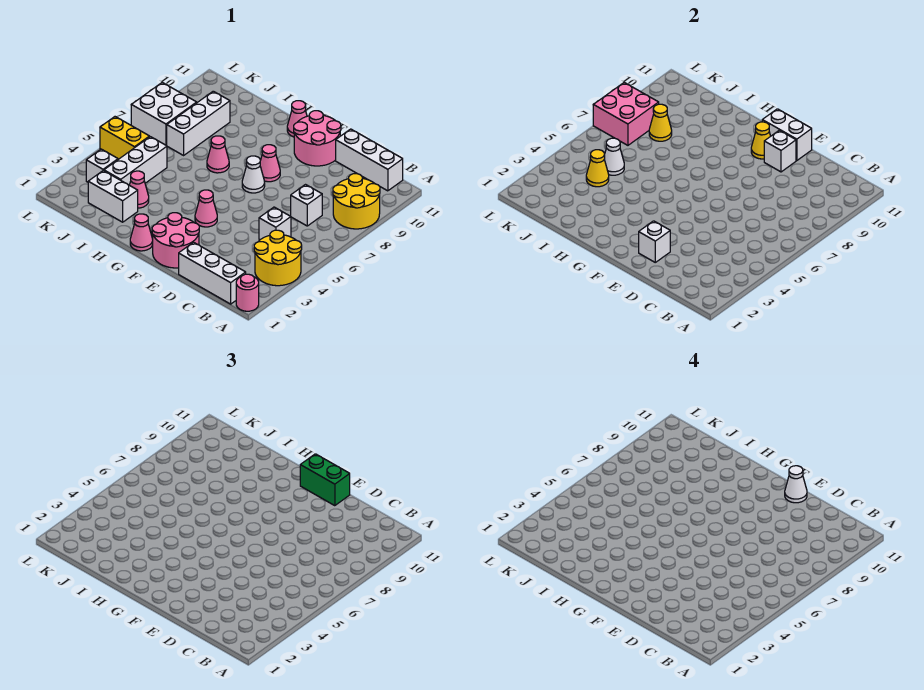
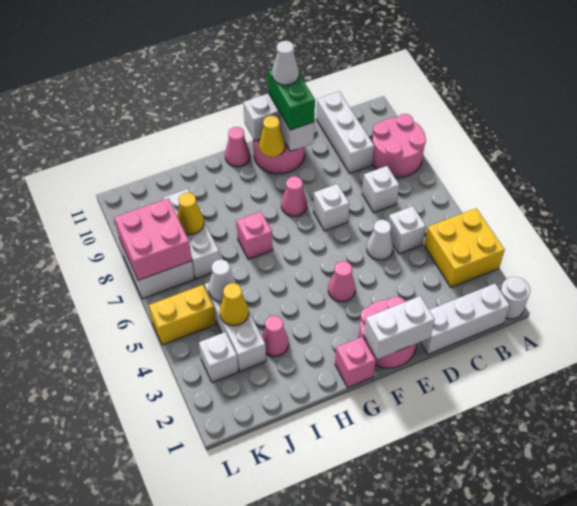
pink 1x1 round brick [236,274,259,311] -> white 1x1 round brick [500,277,530,319]
yellow 2x2 round brick [254,230,302,286] -> yellow 2x2 brick [424,208,505,287]
yellow 2x2 round brick [333,174,380,229] -> pink 2x2 round brick [372,114,426,178]
white 1x3 brick [336,129,403,191] -> white 1x3 brick turned to [316,92,374,173]
white 1x1 brick [639,221,670,262] -> white 1x1 brick moved to [313,184,349,231]
green 1x2 brick [300,454,350,506] -> green 1x2 brick turned to [268,69,315,130]
white 1x1 cone [242,156,265,193] -> white 1x1 cone moved to [367,220,393,260]
pink 1x1 cone [130,214,153,251] -> pink 1x1 brick [335,337,376,388]
pink 1x1 cone [207,136,229,173] -> pink 1x1 brick [237,212,273,259]
white 1x2 brick [88,171,138,222] -> white 1x2 brick moved to [364,296,435,359]

